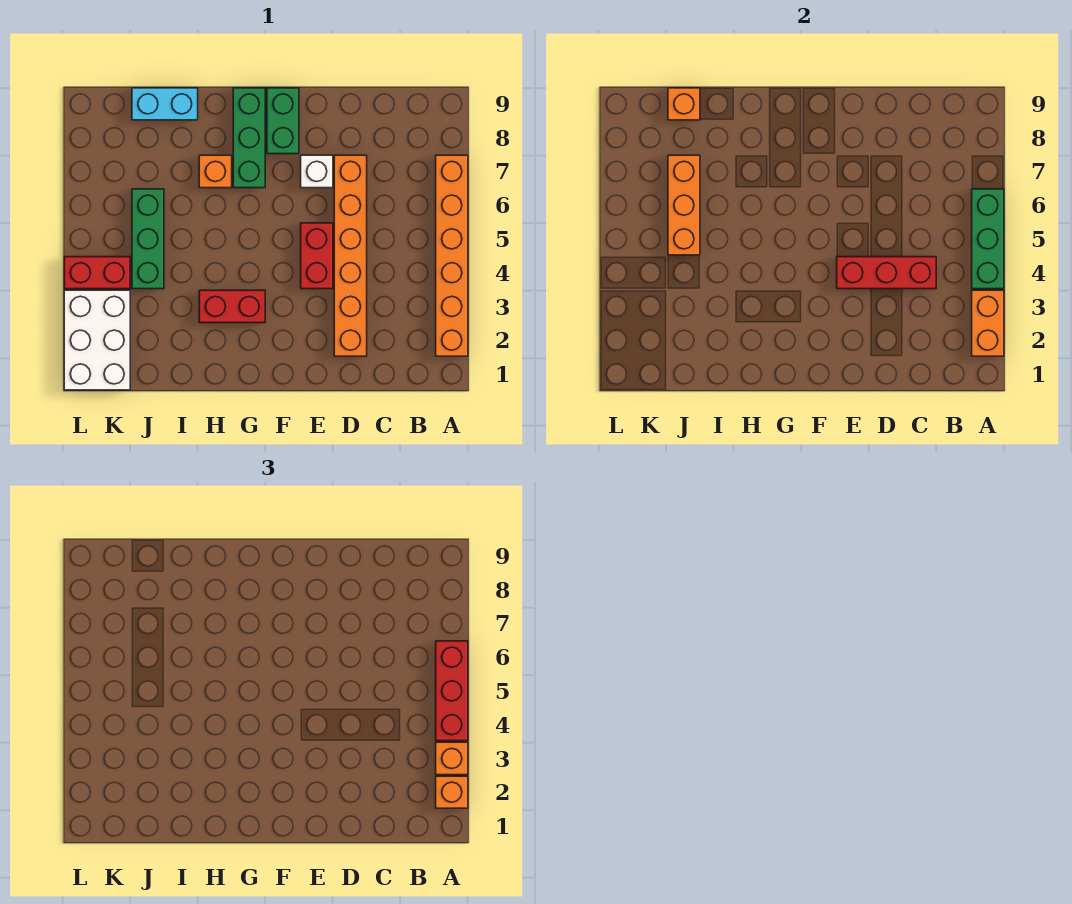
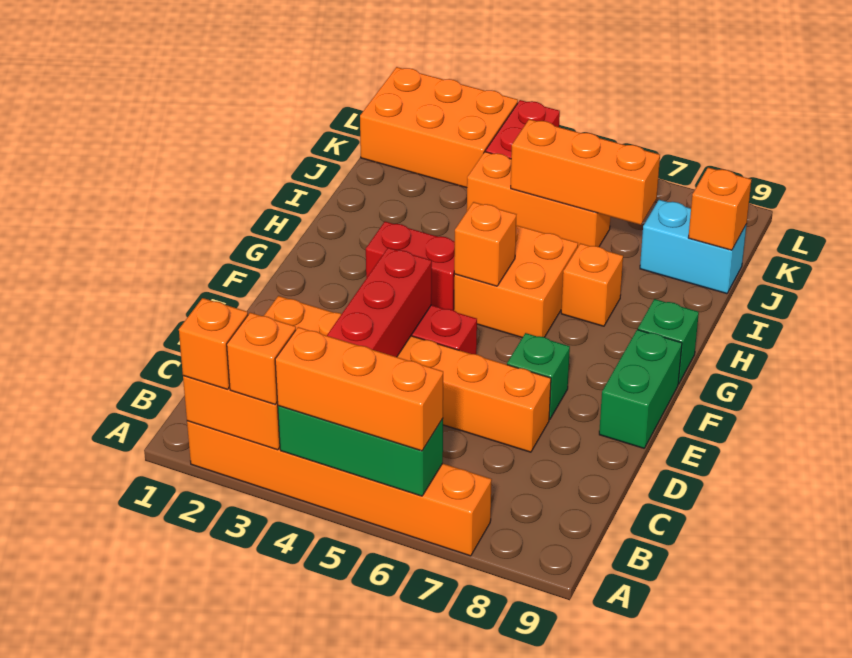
red 1x3 brick [436,641,468,741] -> orange 1x3 brick [275,327,443,451]
white 1x1 brick [301,155,333,188] -> green 1x1 brick [507,333,570,420]
green 1x2 brick [267,88,299,154] -> green 1x2 brick turned to [599,330,682,448]
red 1x2 brick [199,290,265,323] -> red 1x2 brick turned to [366,222,455,310]
none -> orange 2x2 brick [454,225,578,338]
none -> orange 1x1 brick [454,202,516,286]
green 1x3 brick [233,88,265,188] -> green 1x1 brick [638,299,699,384]
cyan 1x2 brick [132,88,198,120] -> cyan 1x2 brick turned to [640,200,746,294]
green 1x3 brick [132,189,164,289] -> orange 1x3 brick [467,152,610,247]
white 2x3 brick [64,290,130,390] -> orange 2x3 brick [360,67,518,188]

